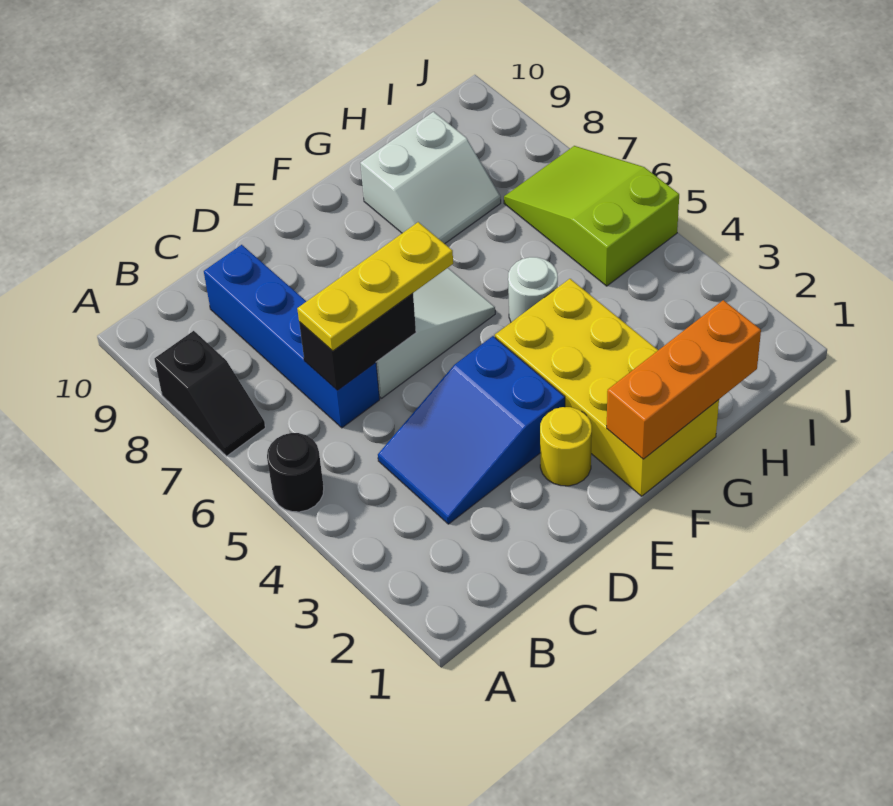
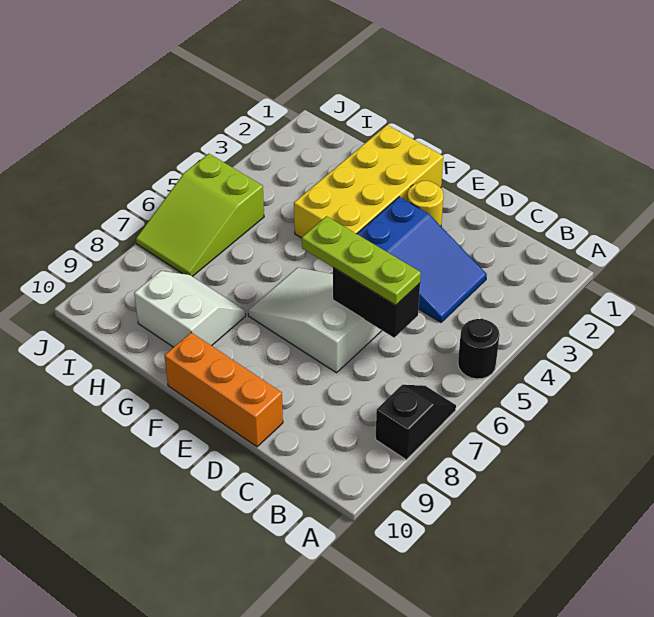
blue 1x4 brick [204,245,380,428] -> none
yellow 1x3 plate [297,222,453,351] -> lime 1x3 plate [302,216,421,305]
orange 1x3 brick [607,300,761,459] -> orange 1x3 brick moved to [165,333,283,447]
white 1x1 round brick [508,257,558,322] -> none

